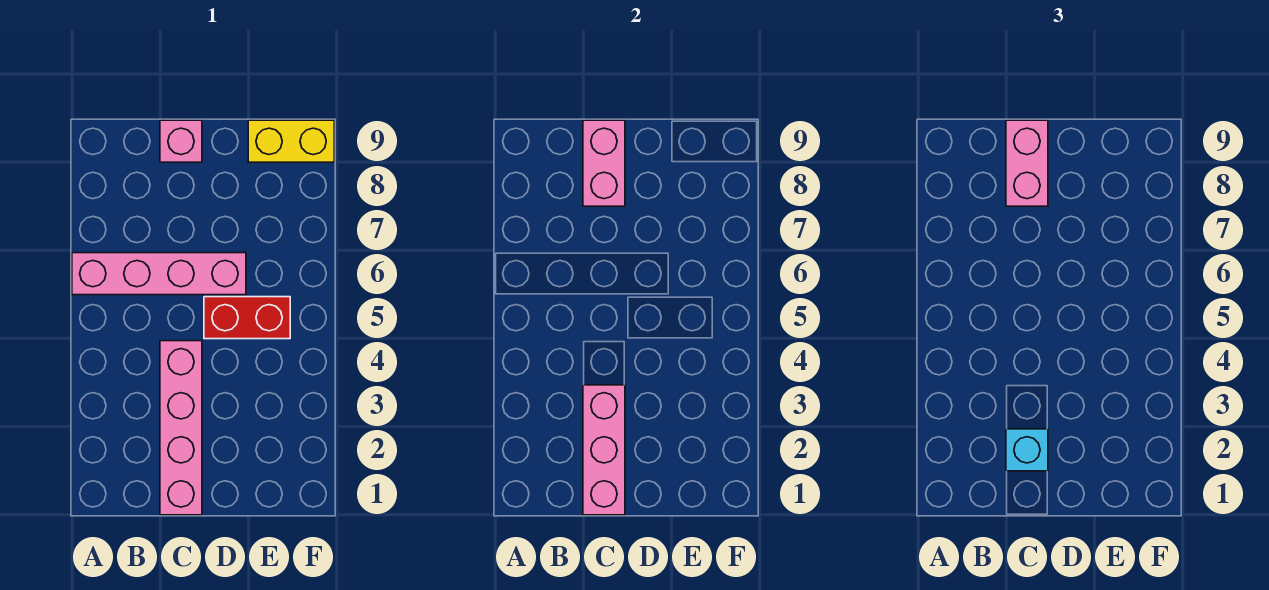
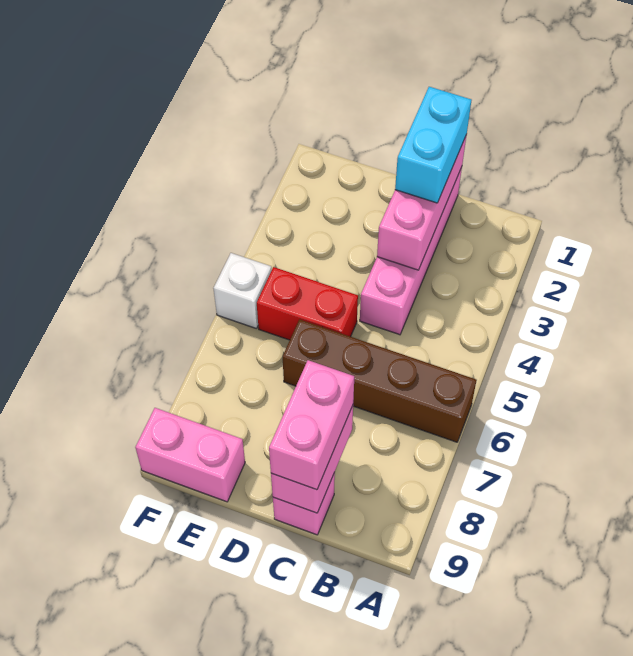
pink 1x4 brick [72,253,246,295] -> brown 1x4 brick [283,319,477,442]
cyan 1x1 brick [1006,429,1048,471] -> cyan 1x2 brick [395,87,471,203]
yellow 1x2 brick [248,120,334,162] -> pink 1x2 brick [135,408,245,502]
none -> white 1x1 brick [213,253,272,329]

